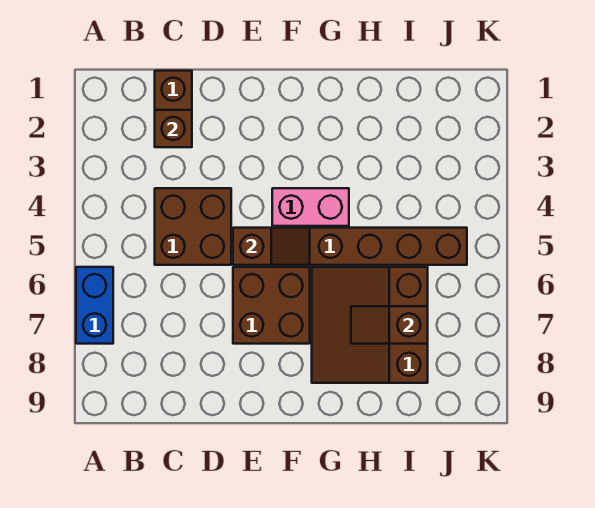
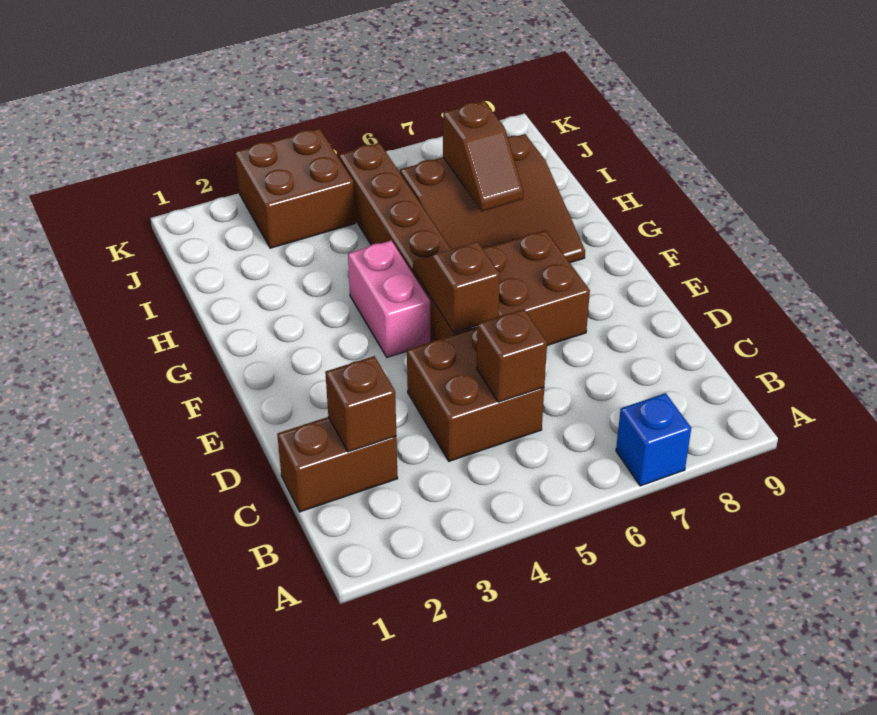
blue 1x2 brick [76,267,113,344] -> blue 1x1 brick [616,393,691,486]
none -> brown 1x1 brick [477,309,547,402]
none -> brown 2x2 brick [235,128,355,248]

